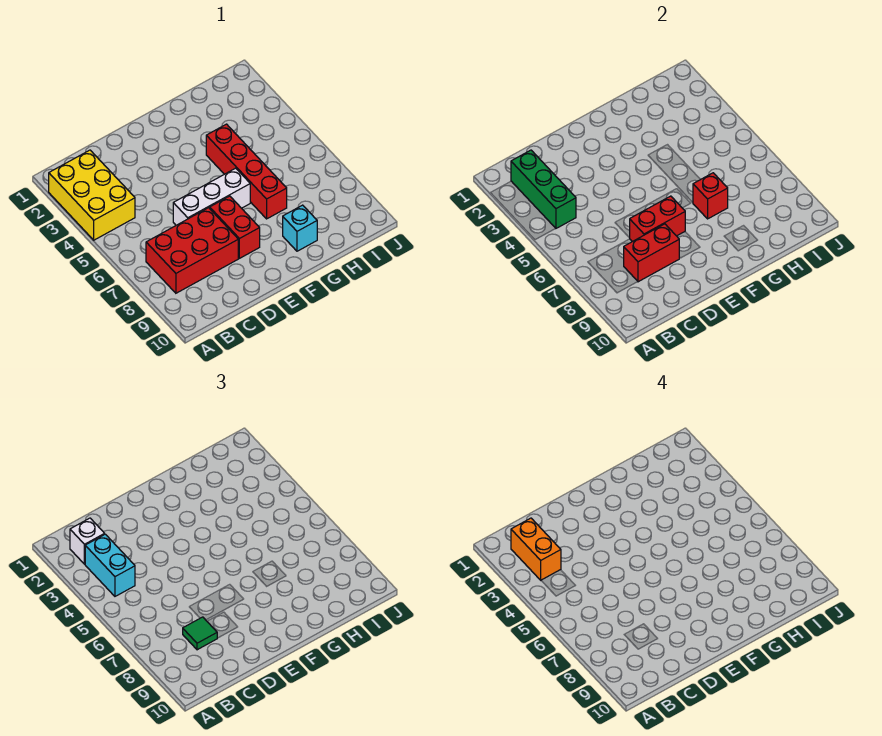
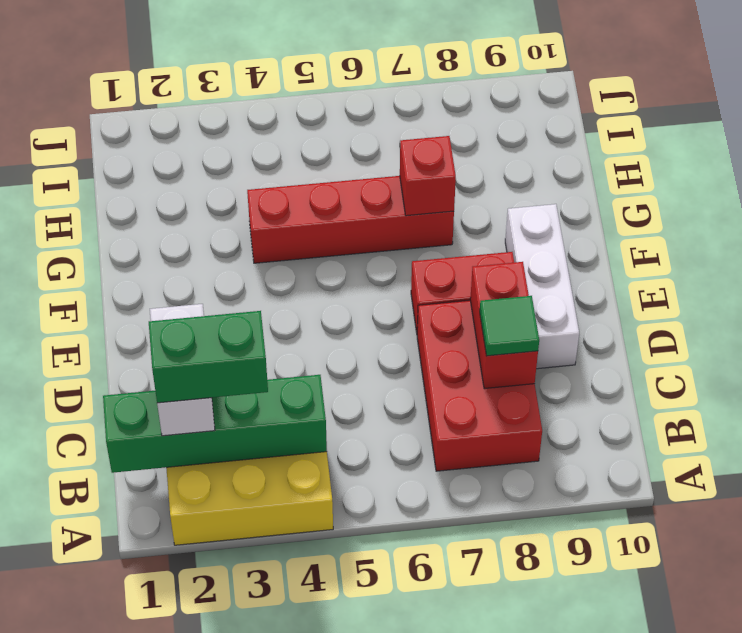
green 1x3 brick [511,150,576,229] -> green 1x4 brick [103,375,327,473]
white 1x1 brick [70,518,105,564] -> white 1x2 brick [150,304,215,436]
orange 1x2 brick [511,518,561,580] -> green 1x2 brick [149,311,268,403]
cyan 1x2 brick [85,534,135,596] -> none
white 1x3 brick [173,168,250,225] -> white 1x3 brick moved to [505,204,579,369]
red 1x2 brick [630,196,685,242] -> none
cyan 1x1 brick [283,205,317,251] -> none

